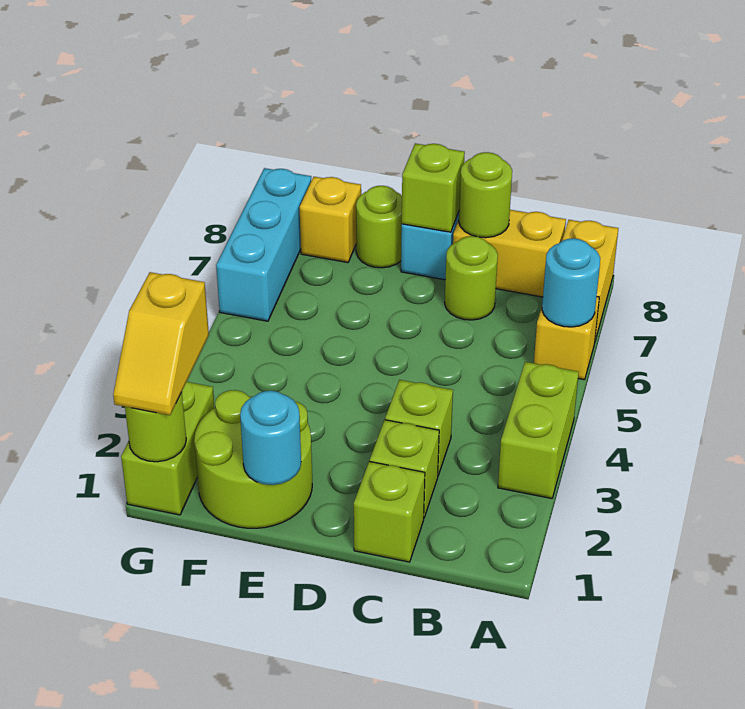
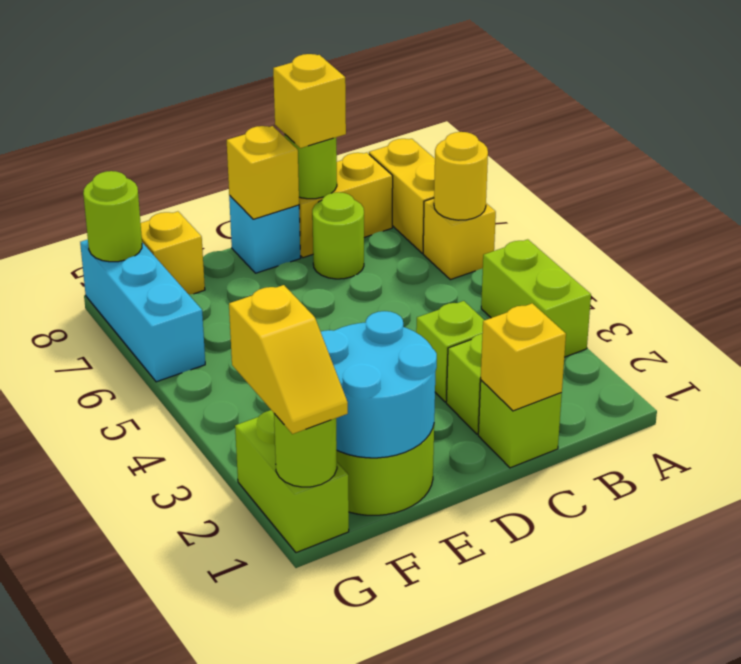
cyan 1x1 round brick [542,238,600,327] -> yellow 1x1 round brick [434,132,488,220]
none -> yellow 1x1 brick [481,303,566,411]
none -> yellow 1x1 brick [273,54,346,148]
lime 1x1 brick [402,143,465,232] -> yellow 1x1 brick [227,126,299,219]
cyan 1x1 round brick [240,391,301,485] -> cyan 2x2 round brick [321,311,437,458]
lime 1x1 round brick [356,186,402,268] -> lime 1x1 round brick moved to [83,171,142,262]

